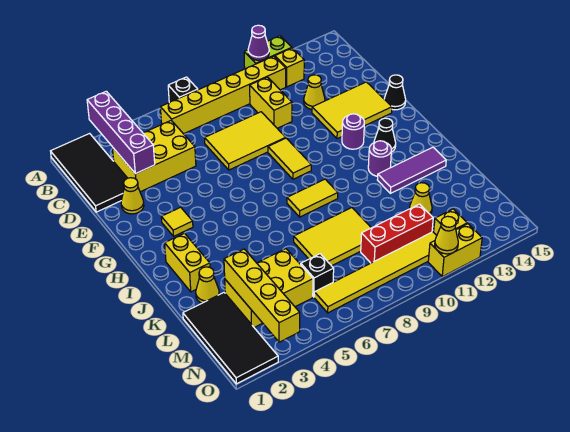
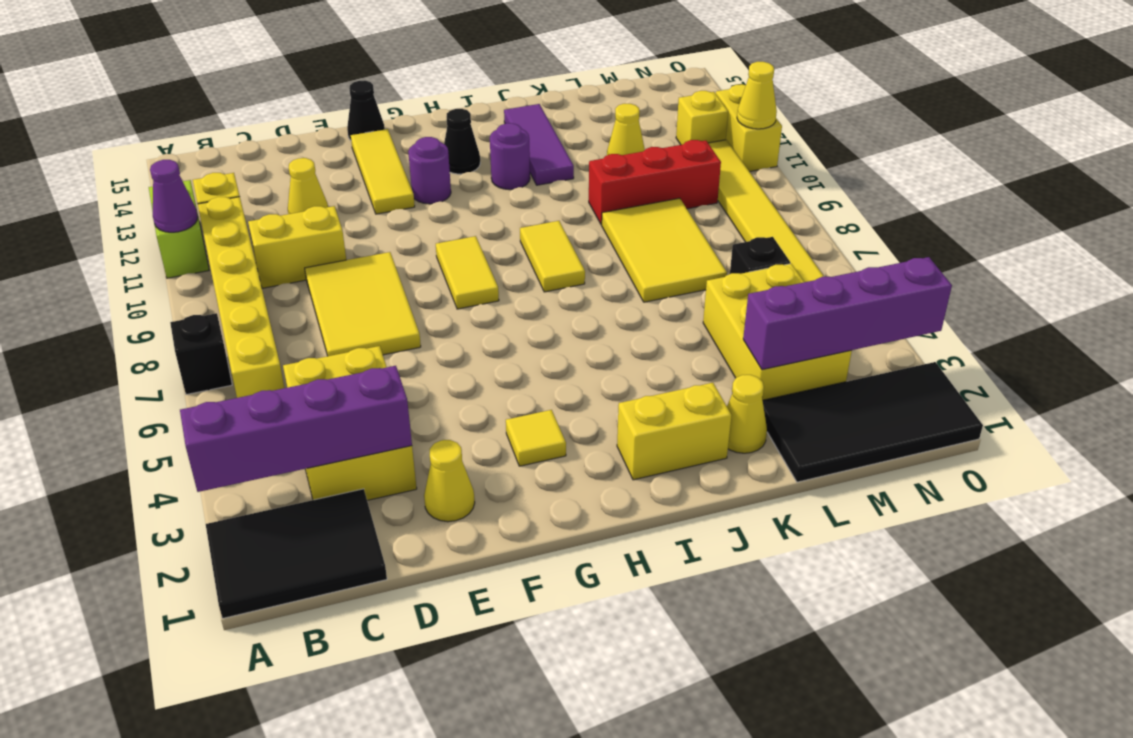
black 2x4 tile [51,133,127,212] -> black 2x3 tile [206,489,387,618]
yellow 2x3 tile [312,82,392,139] -> yellow 1x3 tile [351,129,415,214]
yellow 1x2 tile [268,138,311,179] -> yellow 1x2 tile turned to [436,236,499,309]
yellow 1x4 brick [224,249,300,342] -> purple 1x4 brick [743,257,952,370]
red 1x3 brick [361,204,433,263] -> red 1x3 brick turned to [589,140,721,225]

